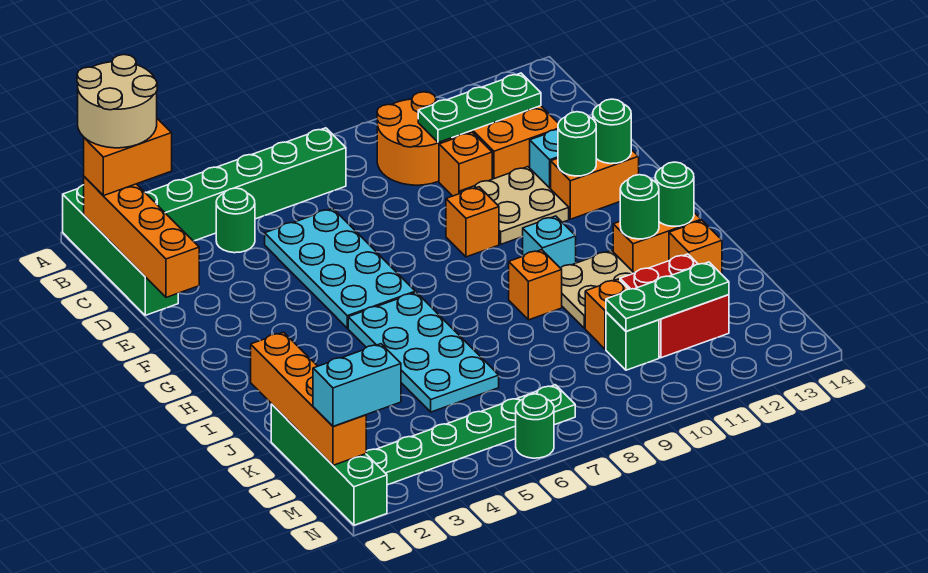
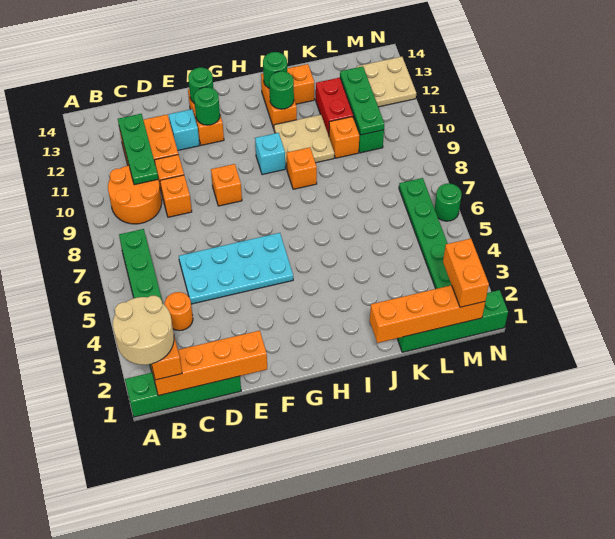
green 1x1 round brick [216,188,255,253] -> orange 1x1 round brick [165,292,193,331]
none -> orange 1x1 brick [160,175,192,217]
tan 2x2 plate [460,167,569,244] -> tan 2x2 plate moved to [357,57,416,107]
cyan 2x4 plate [348,292,499,412] -> none
cyan 1x2 brick [313,344,401,427] -> orange 1x2 brick [443,239,489,307]

